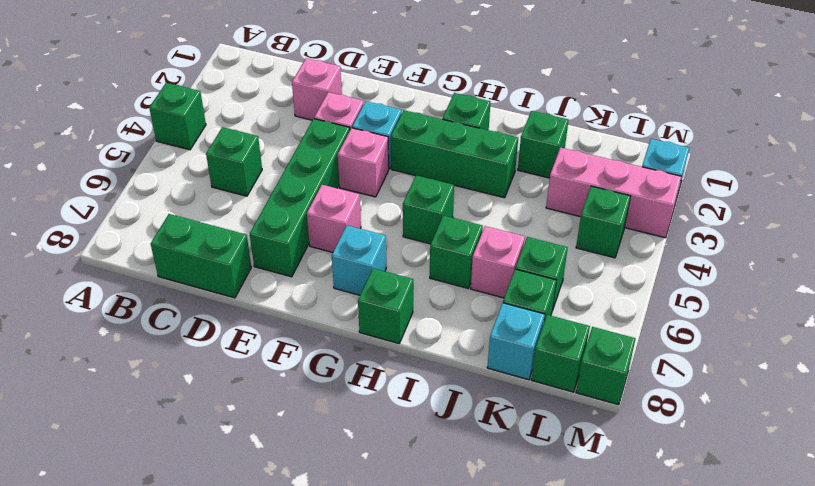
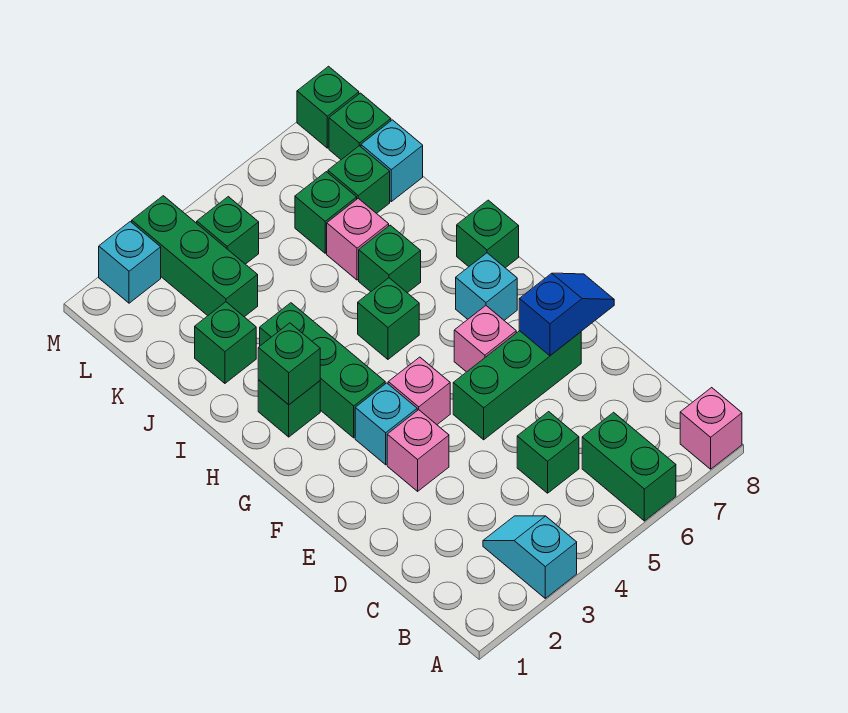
none -> cyan 1x2 slope [483,516,577,598]
green 1x1 brick [149,83,206,150] -> green 1x1 brick moved to [258,323,320,405]
green 1x2 brick [151,214,251,298] -> green 1x2 brick moved to [582,412,676,521]
pink 1x1 brick [292,58,342,120] -> pink 1x1 brick moved to [680,388,742,469]
green 1x4 brick [250,119,350,277] -> green 1x3 brick [453,331,581,440]
none -> blue 1x2 slope [519,273,614,356]
pink 1x3 brick [546,148,681,238] -> green 1x3 brick [132,196,258,317]

